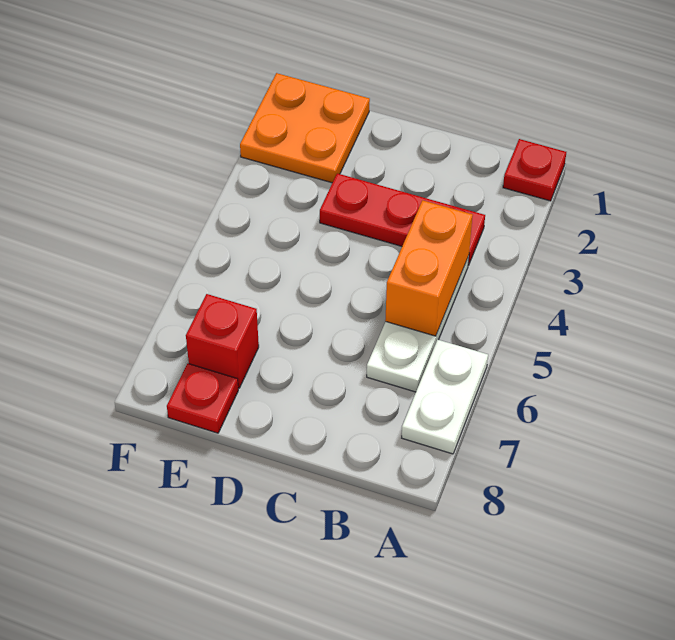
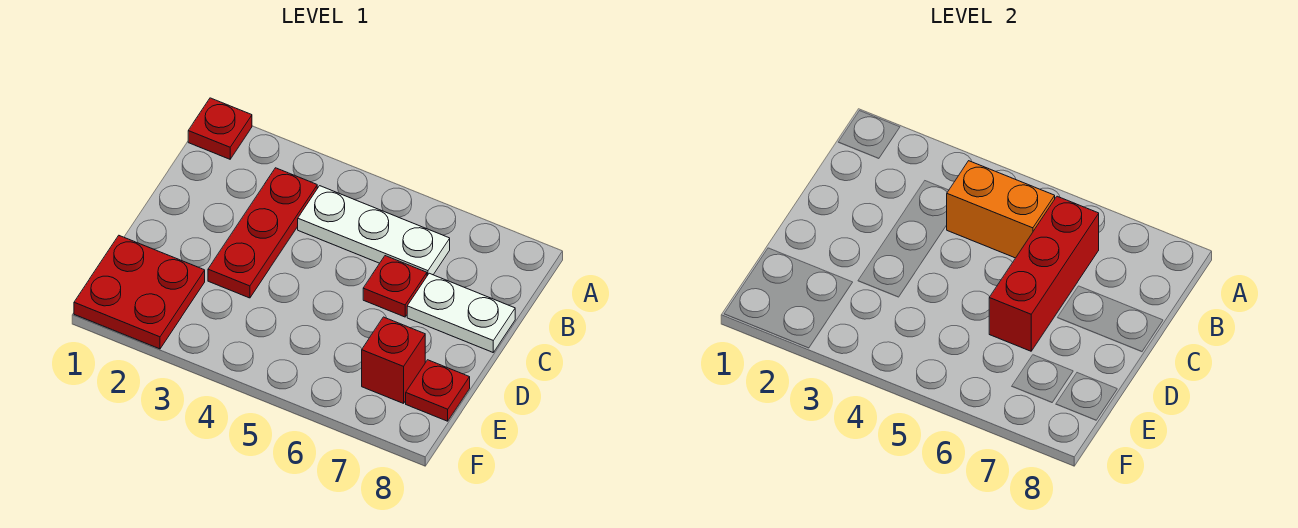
white 1x2 plate [402,340,488,454] -> white 1x2 plate moved to [407,273,515,352]
none -> red 1x3 brick [989,196,1099,351]
none -> red 1x1 plate [363,256,427,317]
orange 2x2 plate [240,73,370,183] -> red 2x2 plate [74,236,205,349]

